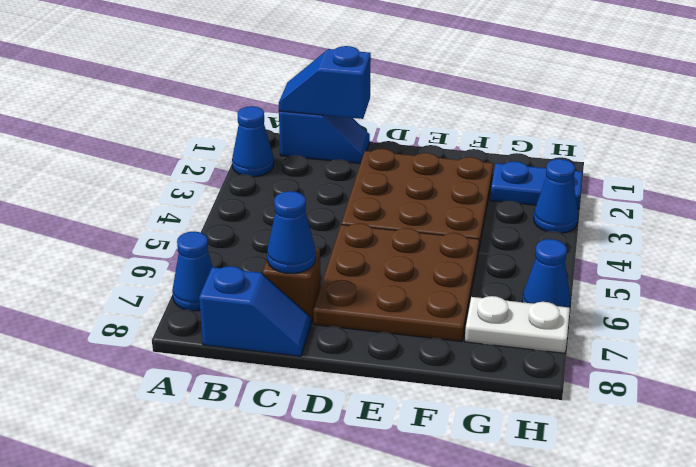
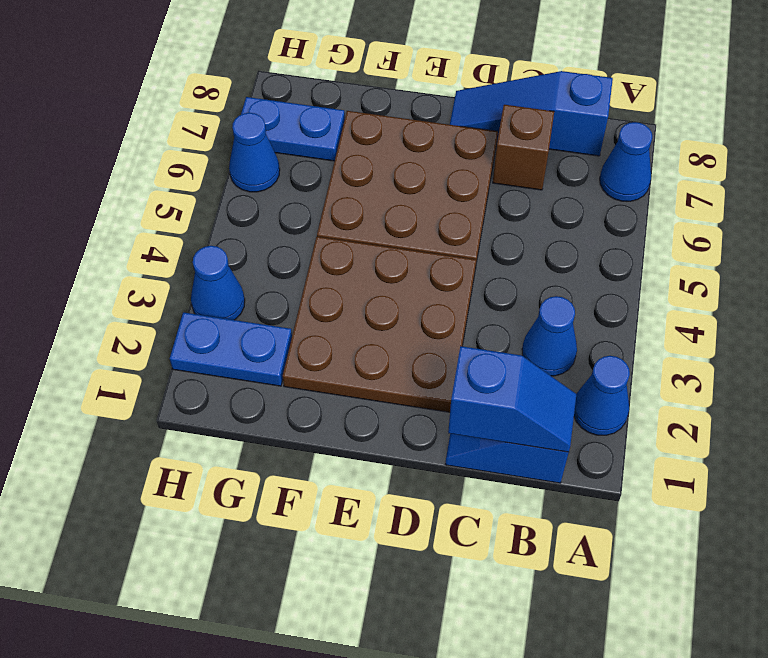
blue 1x2 slope [199,266,311,356] -> blue 1x3 slope [450,71,613,156]
blue 1x1 cone [267,191,316,273] -> blue 1x1 cone moved to [522,296,577,376]
white 1x2 plate [465,296,570,353] -> blue 1x2 plate [241,97,345,161]

